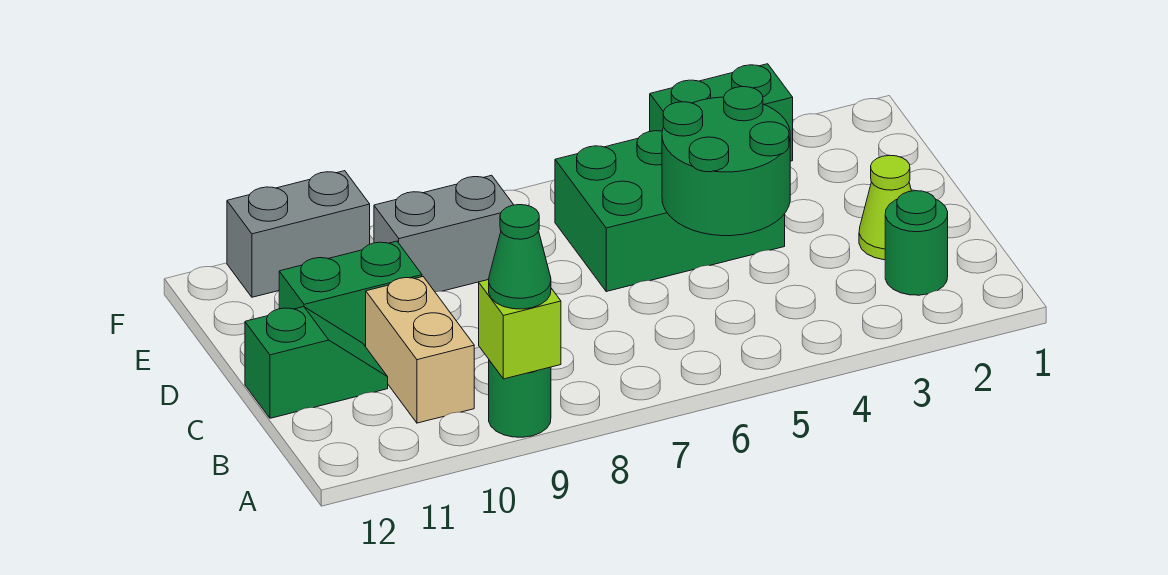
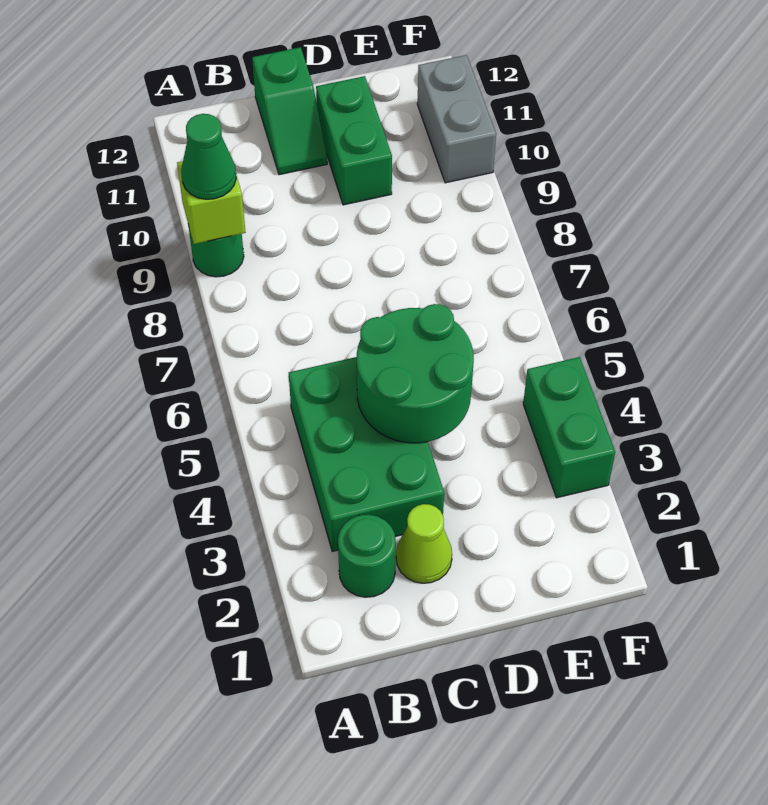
tan 1x2 brick [366,277,474,423] -> none
green 2x3 brick [555,131,785,292] -> green 2x3 brick moved to [289,357,444,551]
grey 1x2 brick [374,175,513,292] -> none

